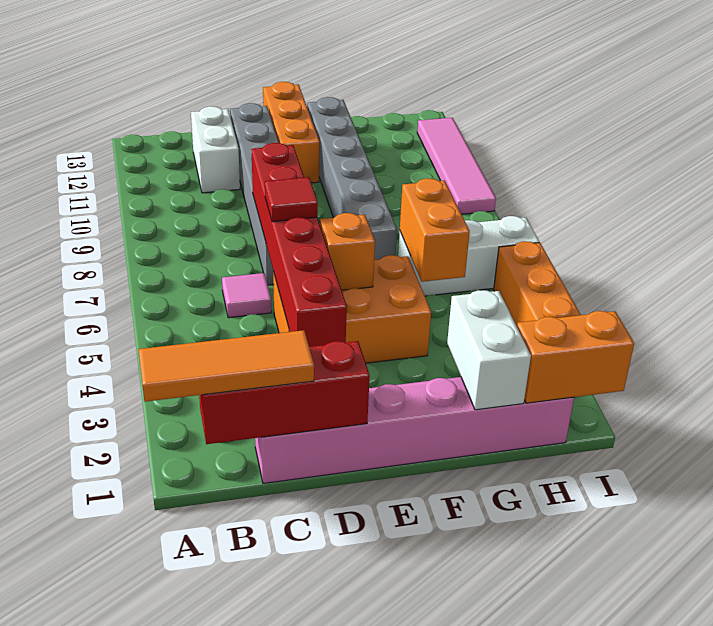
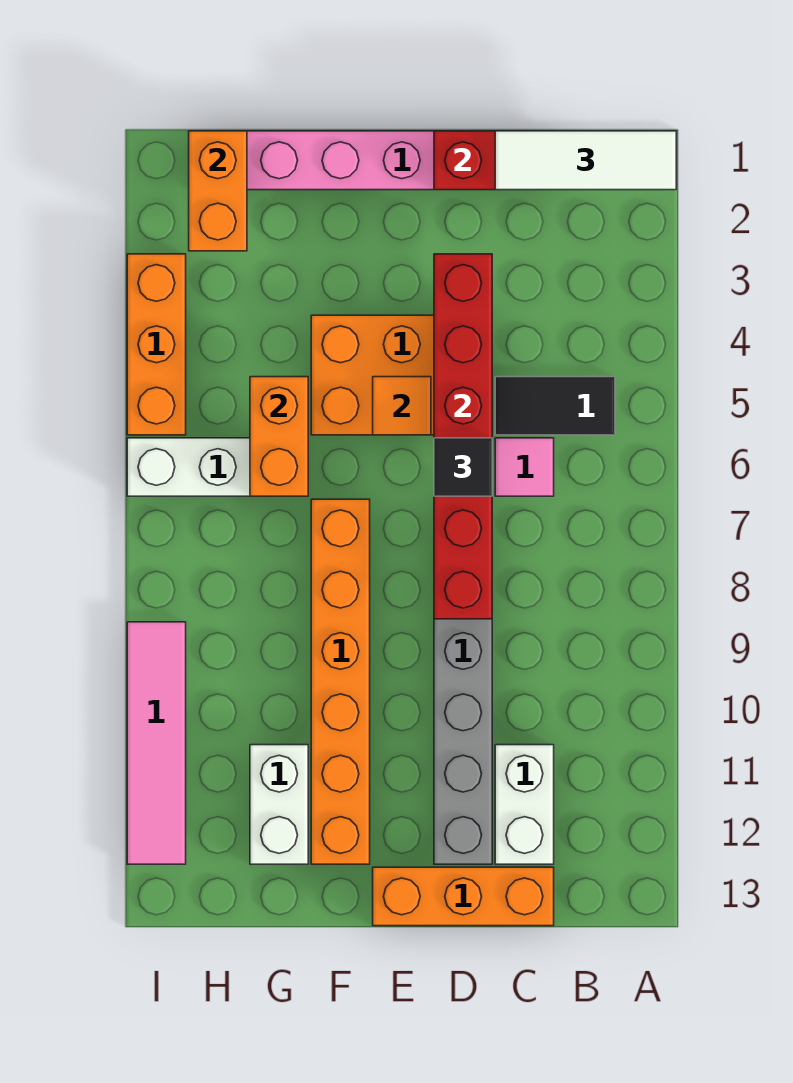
orange 1x3 tile [138,330,314,402] -> white 1x3 tile [495,131,676,190]
none -> black 1x2 tile [495,377,615,435]
red 1x1 tile [265,177,318,222] -> black 1x1 tile [434,438,492,496]
orange 1x1 brick [320,213,375,290] -> orange 1x1 tile [373,377,431,435]
orange 1x3 brick [263,82,320,183] -> orange 1x3 brick turned to [373,867,554,926]
grey 1x6 brick [307,97,397,260] -> orange 1x6 brick [311,499,370,864]
white 1x2 brick [447,290,531,410] -> white 1x2 brick moved to [250,745,308,864]
orange 1x2 brick [517,311,634,403] -> orange 1x2 brick turned to [189,131,247,251]

